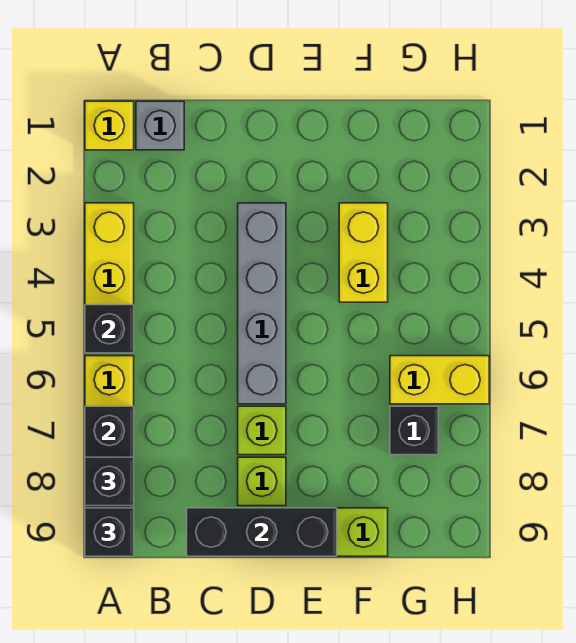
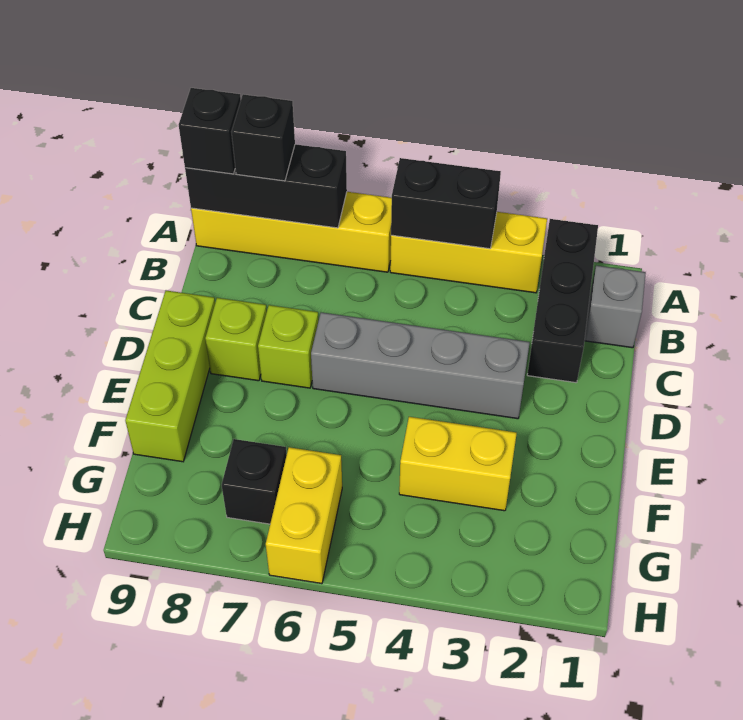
yellow 1x1 brick [85,101,134,150] -> none
black 1x1 brick [85,305,134,353] -> black 1x2 brick [391,158,501,249]
black 1x3 brick [187,508,337,556] -> black 1x3 brick moved to [527,219,598,383]

